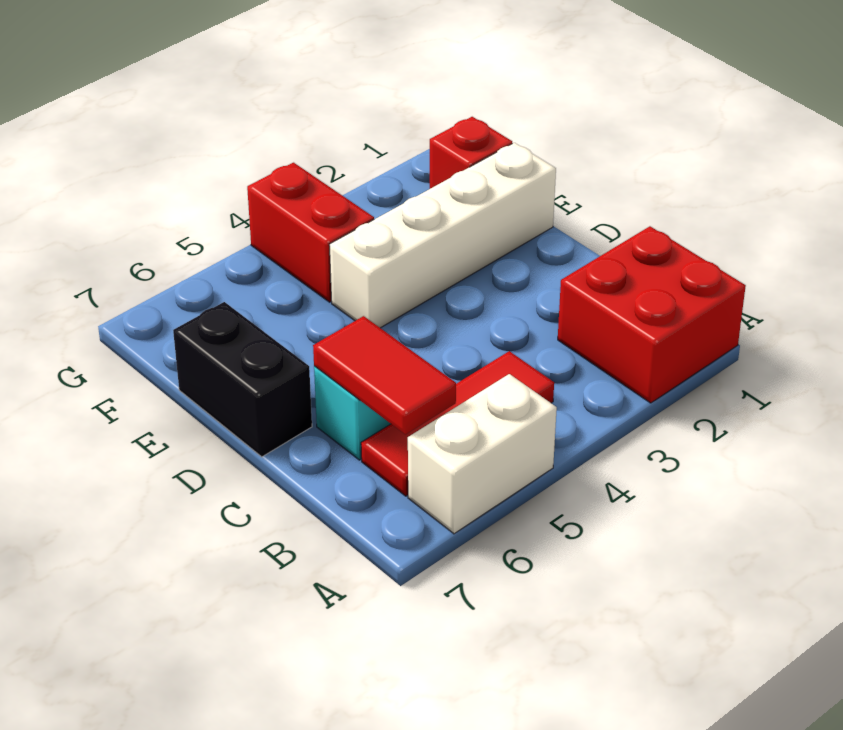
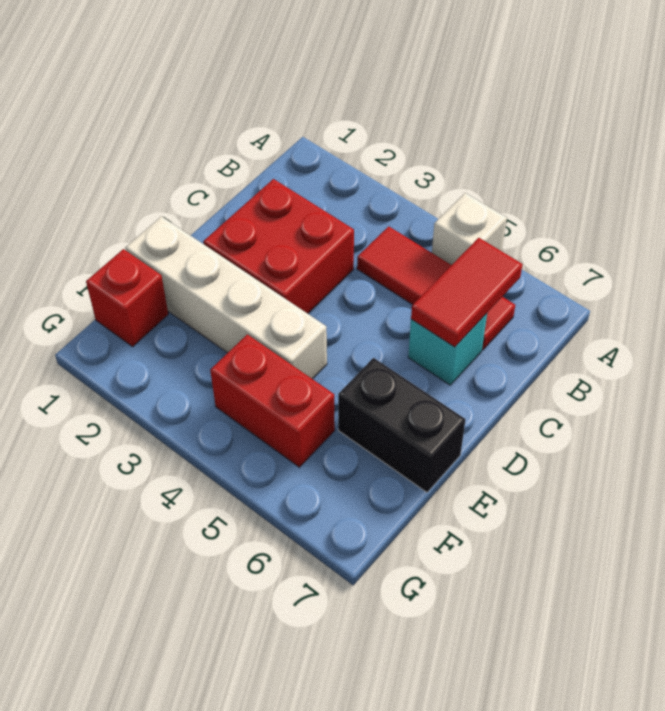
red 2x2 brick [558,226,746,403] -> red 2x2 brick moved to [203,179,354,314]
white 1x2 brick [408,374,557,534] -> white 1x1 brick [432,193,507,265]
black 1x2 brick [173,302,312,457] -> black 1x2 brick turned to [338,358,465,492]
red 1x2 brick [247,163,374,302] -> red 1x2 brick turned to [210,334,335,467]

